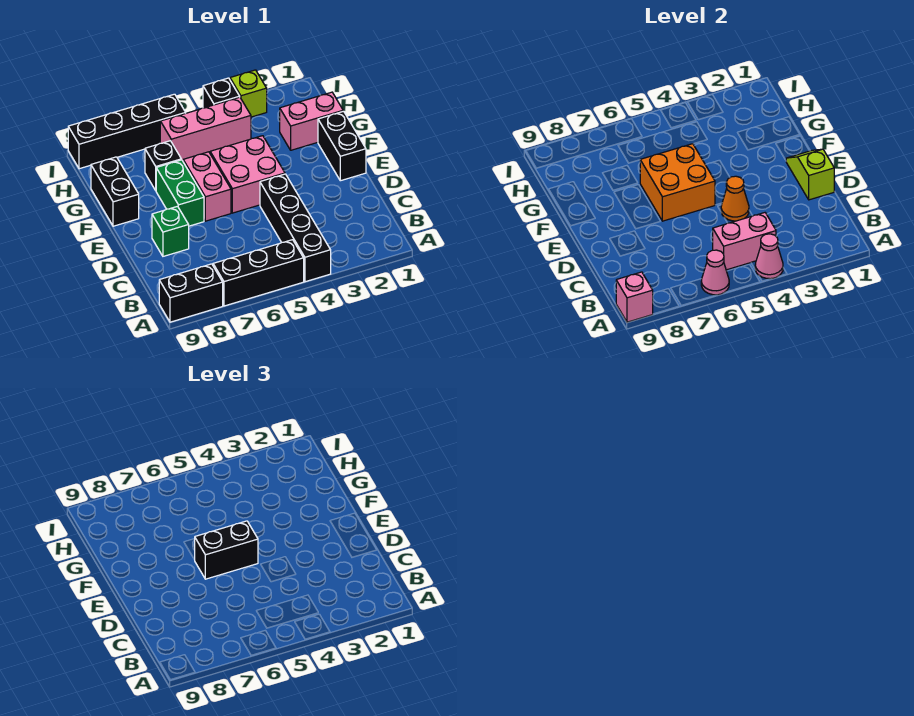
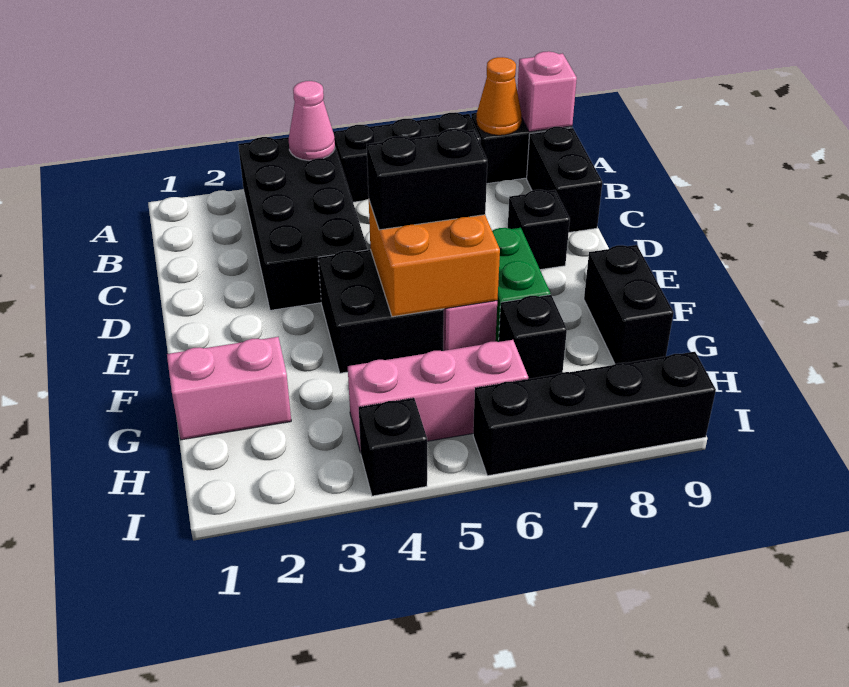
black 1x4 brick [260,174,331,282] -> black 2x4 brick [238,137,368,310]
pink 1x1 cone [701,250,729,295] -> none
pink 1x2 brick [713,213,776,270] -> none
lime 1x2 slope [786,149,834,200] -> none
orange 1x1 cone [721,176,749,221] -> orange 1x1 cone moved to [476,57,522,135]
green 1x1 brick [152,206,189,256] -> black 1x1 brick [508,190,570,270]
black 1x2 brick [318,111,366,181] -> black 1x2 brick moved to [527,127,602,232]
pink 2x2 brick [210,136,285,213] -> black 2x2 brick [318,250,444,373]
lime 1x1 brick [230,70,267,117] -> none

